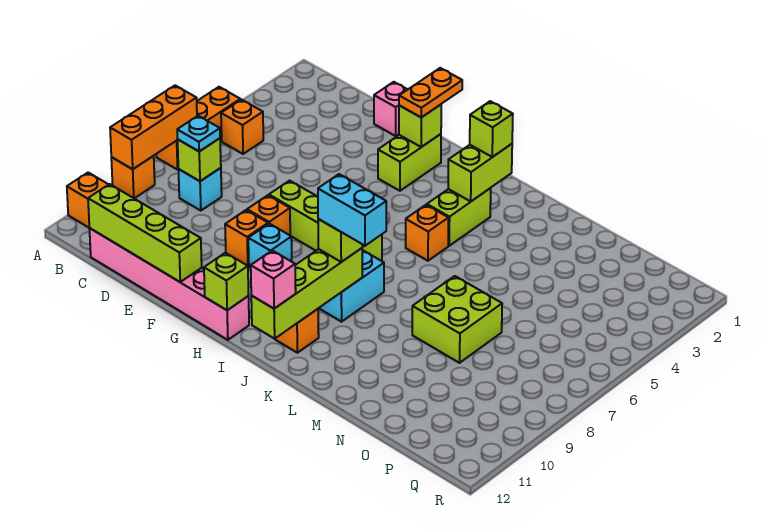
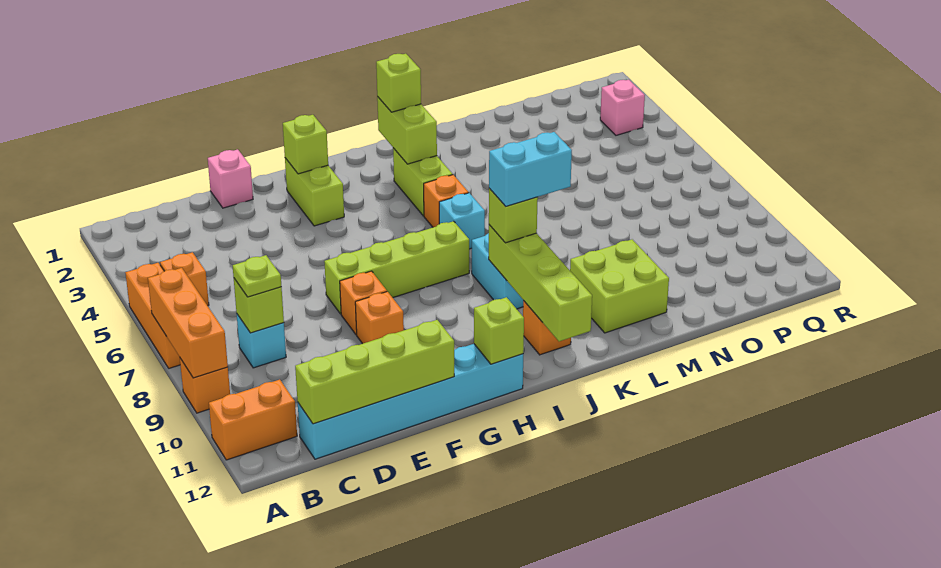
cyan 1x1 plate [177,116,220,151] -> lime 1x1 plate [233,255,281,297]
pink 1x6 brick [89,228,249,340] -> cyan 1x6 brick [298,344,523,459]
orange 1x2 plate [399,68,462,117] -> none
cyan 1x1 brick [248,224,292,268] -> cyan 1x1 brick moved to [439,193,485,249]
pink 1x1 brick [251,250,296,309] -> pink 1x1 brick moved to [600,80,645,135]
lime 2x2 brick [412,276,502,363] -> lime 2x2 brick moved to [570,239,669,333]

